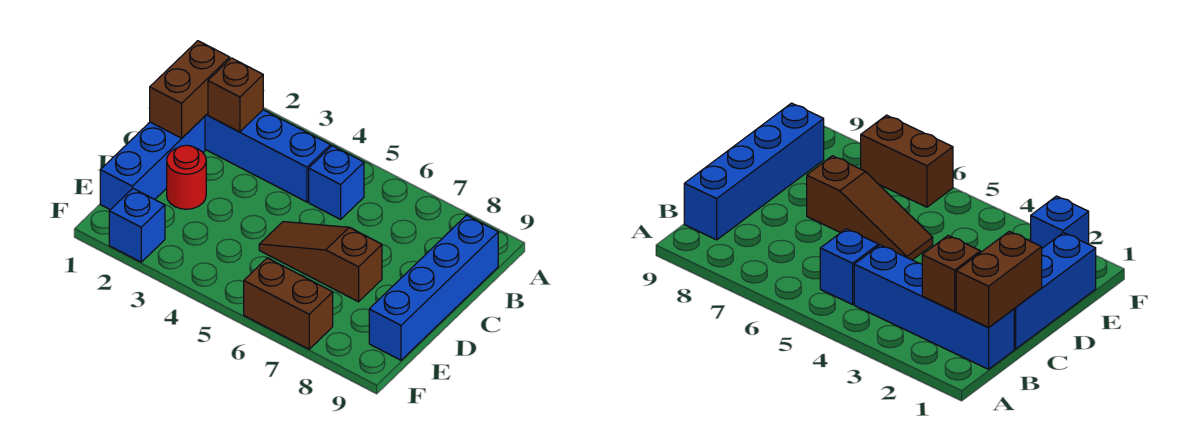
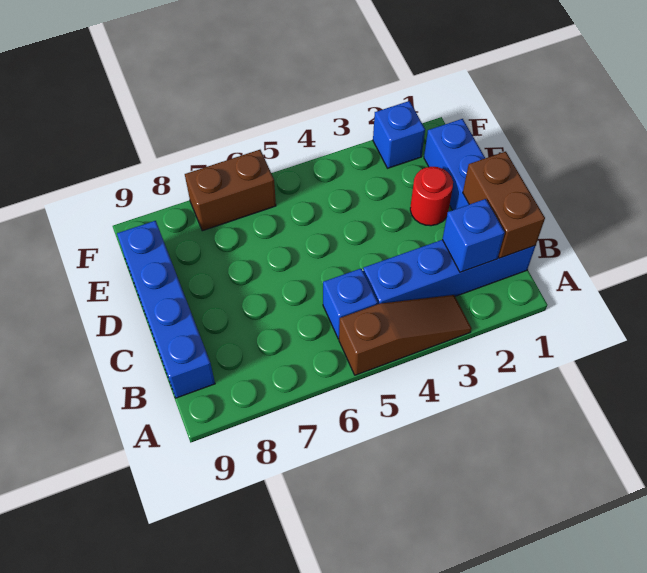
brown 1x1 brick [208,58,263,132] -> blue 1x1 brick [442,199,505,272]
brown 1x3 slope [259,222,382,302] -> brown 1x3 slope moved to [339,295,472,375]

